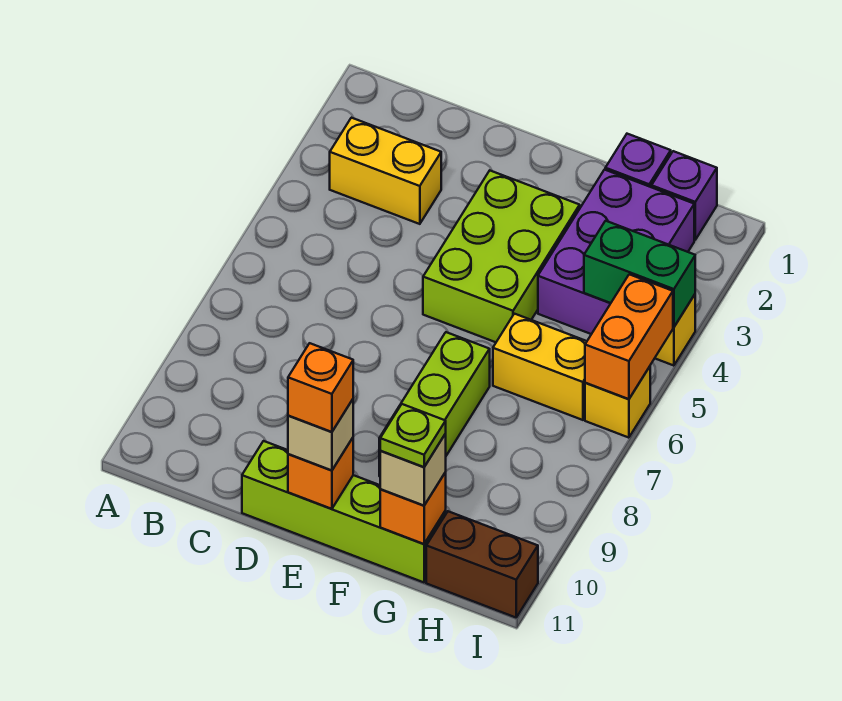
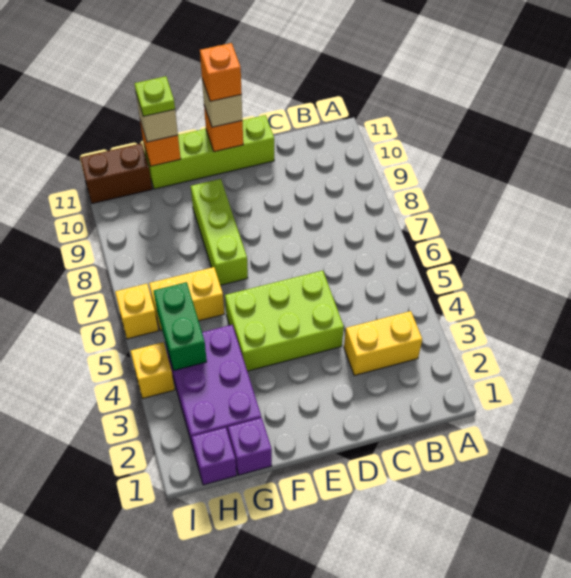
lime 2x3 brick [423,171,580,342] -> lime 2x3 brick turned to [225,271,344,371]
green 1x2 brick [584,221,695,327] -> green 1x2 brick turned to [154,282,207,371]
orange 1x2 brick [585,274,673,399] -> none

